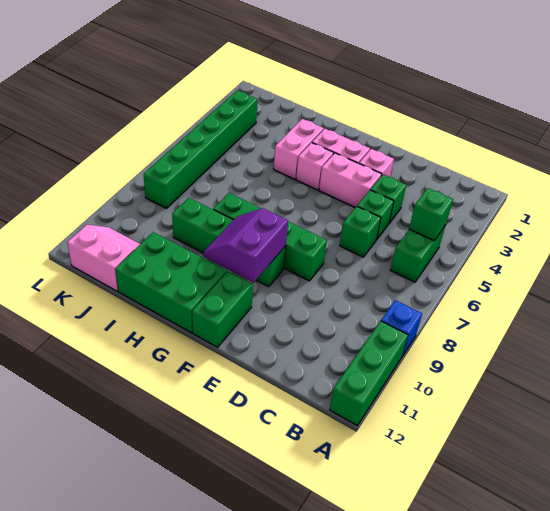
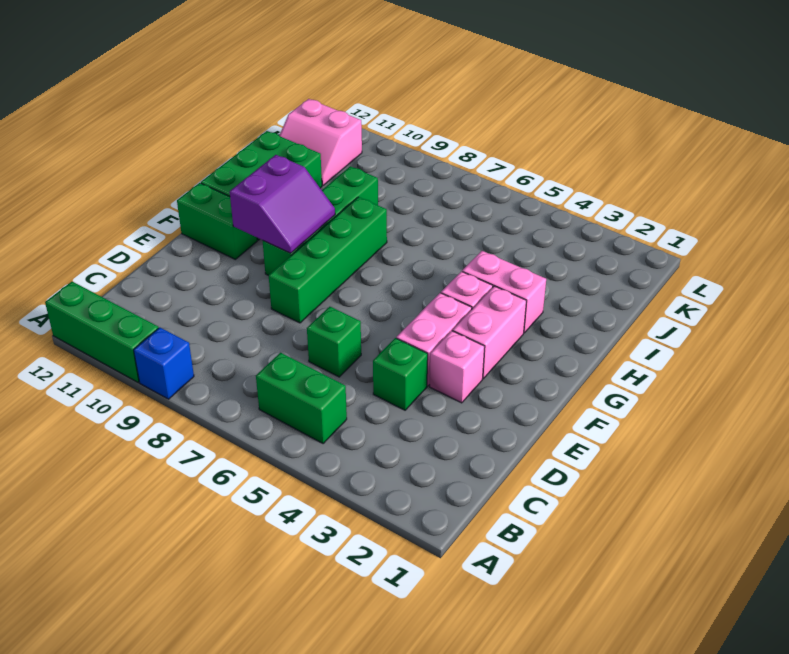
green 1x1 brick [409,188,453,240] -> none
green 1x1 brick [357,190,394,240] -> none
purple 2x2 slope [203,208,288,283] -> purple 2x2 slope turned to [230,155,335,253]
pink 2x2 slope [67,225,140,291] -> pink 2x2 slope turned to [279,99,362,186]
green 1x6 brick [144,90,257,208] -> none

